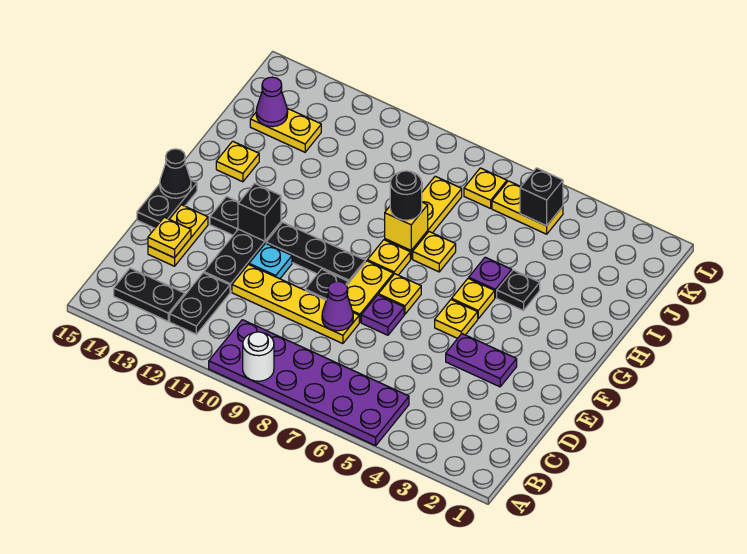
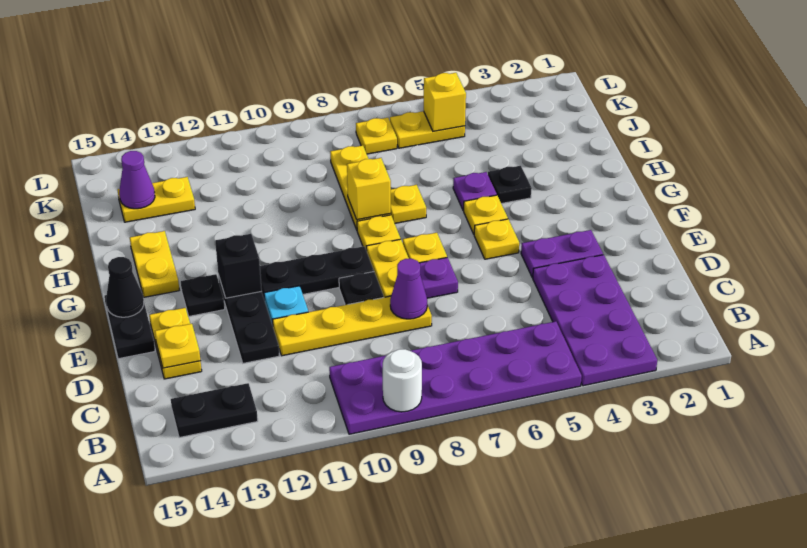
none -> purple 2x4 plate [533,255,657,386]
black 1x2 plate [170,273,230,334] -> none
black 1x1 round brick [390,171,422,220] -> none
yellow 1x1 plate [216,141,259,182] -> yellow 1x2 plate [130,231,179,297]
black 1x1 brick [520,168,563,226] -> yellow 1x1 brick [424,73,466,131]

